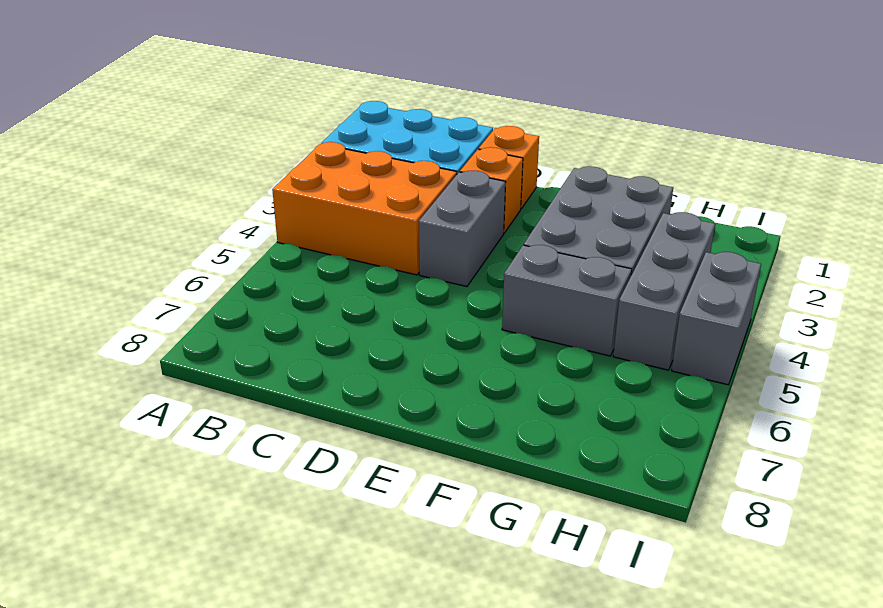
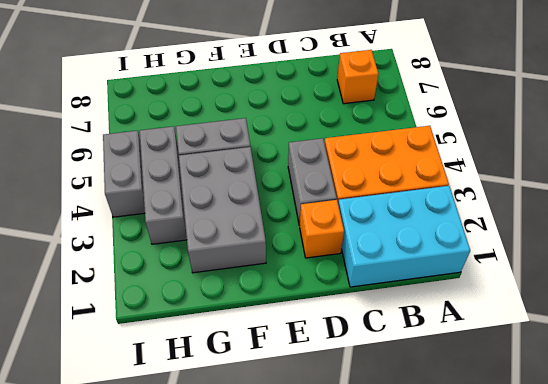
orange 1x1 brick [479,126,539,209] -> orange 1x1 brick moved to [337,50,378,104]

